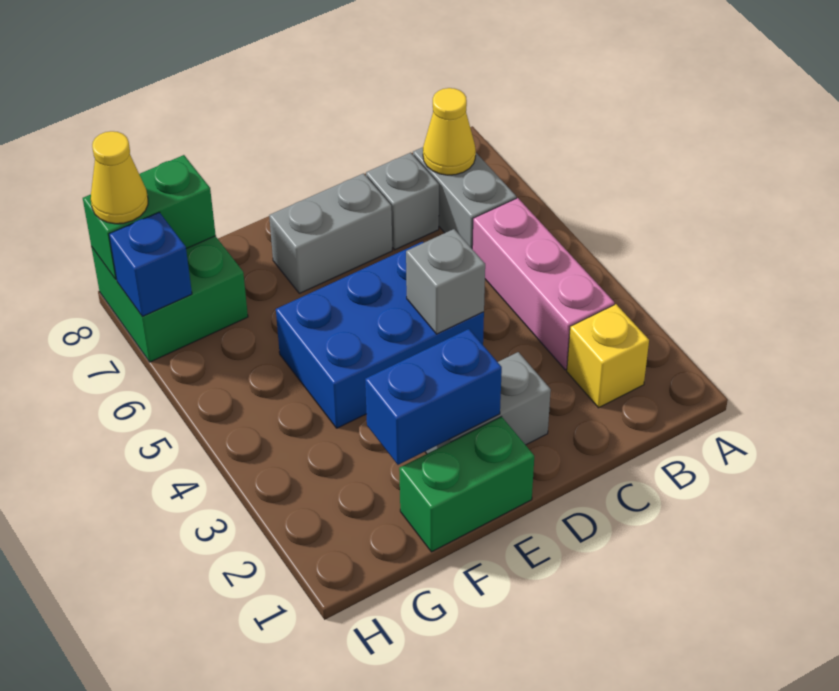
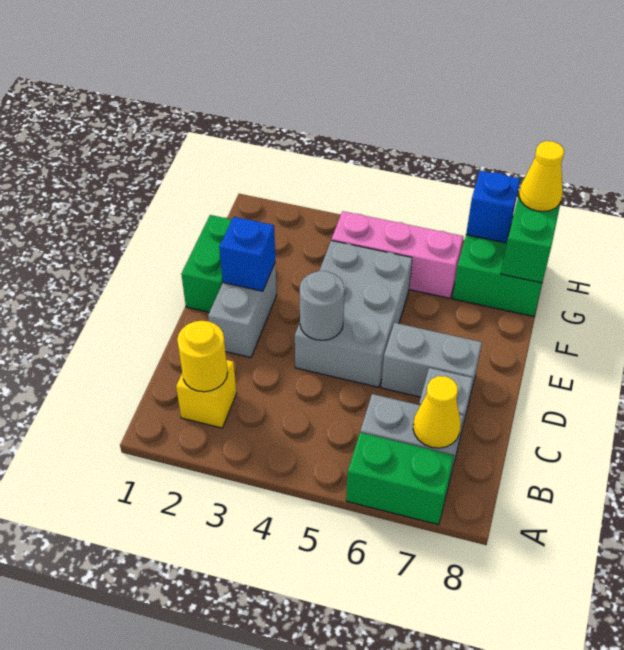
none -> green 1x2 brick [346,433,454,525]
none -> yellow 1x1 round brick [177,321,228,392]
pink 1x3 brick [472,198,614,370] -> pink 1x3 brick moved to [332,211,464,298]
blue 2x3 brick [276,242,484,428] -> grey 2x3 brick [295,240,412,387]
grey 1x1 brick [406,229,485,334] -> grey 1x1 round brick [300,271,345,340]
grey 1x2 brick [269,173,392,293] -> grey 1x2 brick turned to [381,323,482,404]
blue 1x2 brick [365,329,502,465] -> blue 1x1 brick [219,217,275,291]

